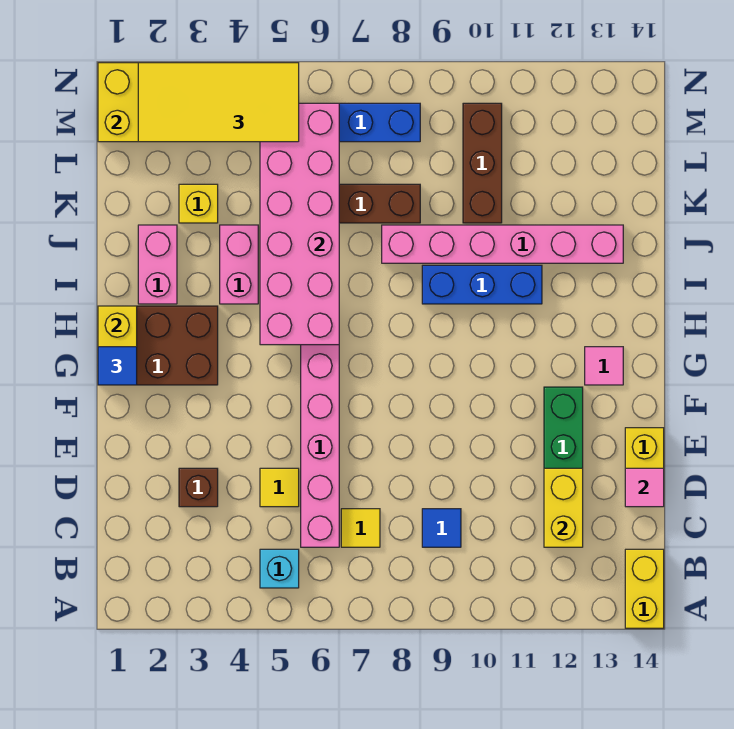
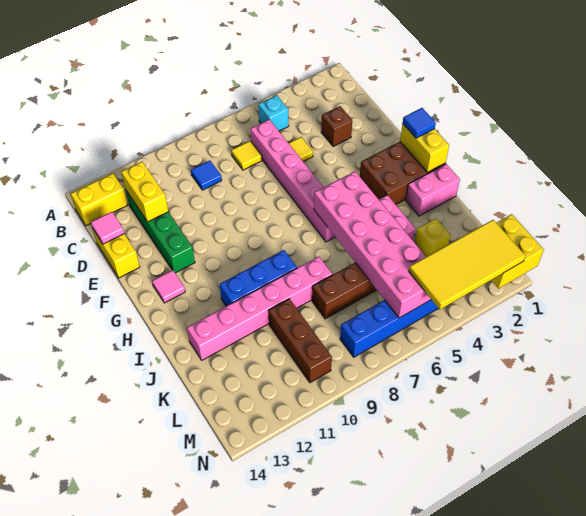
yellow 1x2 brick [625,549,664,628] -> yellow 1x2 brick turned to [71,173,127,226]
pink 1x2 brick [138,225,177,304] -> pink 1x2 brick turned to [406,164,460,216]

